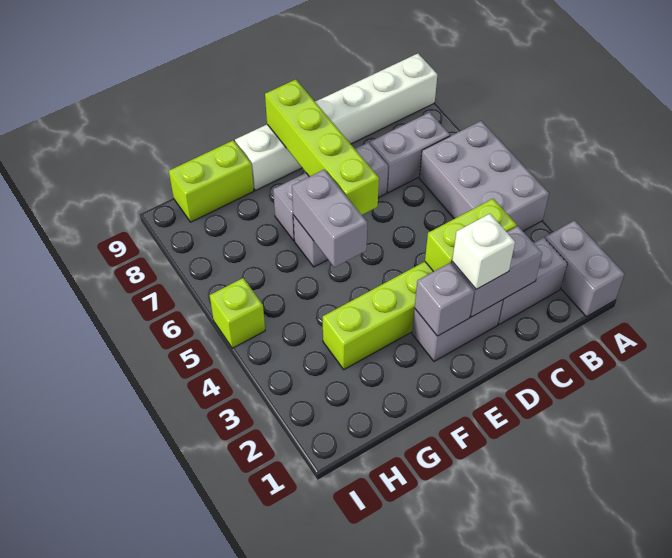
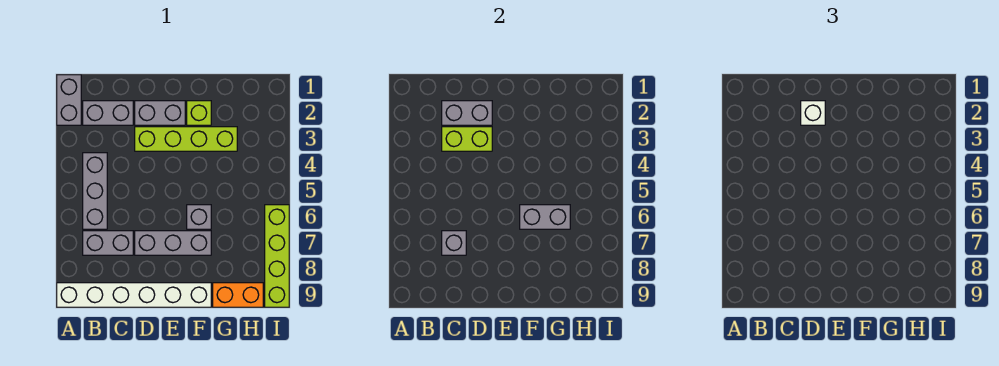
grey 2x3 brick [419,121,549,231] -> grey 1x3 brick [83,153,107,229]
grey 1x1 brick [415,262,474,336] -> grey 1x1 brick moved to [442,231,466,255]
lime 1x4 brick [265,79,379,215] -> lime 1x4 brick moved to [265,205,289,307]
grey 1x2 brick [292,169,367,267] -> grey 1x2 brick turned to [520,205,570,229]
lime 1x2 brick [169,141,254,222] -> orange 1x2 brick [213,283,263,307]
lime 1x1 brick [210,278,265,348] -> lime 1x1 brick moved to [187,101,211,125]

